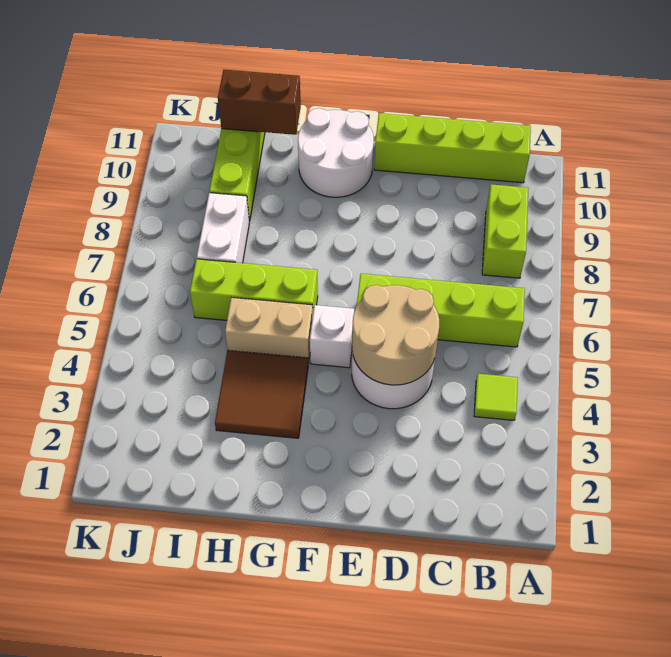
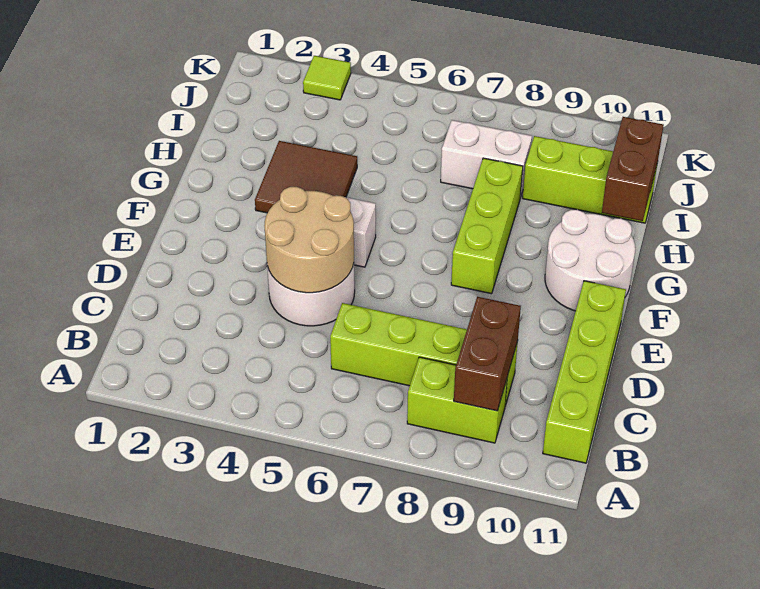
lime 1x1 tile [474,374,518,420] -> lime 1x1 tile moved to [303,56,351,100]
lime 1x4 brick [357,274,525,347] -> lime 1x4 brick turned to [330,303,518,405]
none -> brown 1x2 brick [454,297,521,411]
tan 1x2 brick [225,297,313,364] -> none
lime 1x3 brick [190,259,318,320] -> lime 1x3 brick moved to [451,158,523,294]

